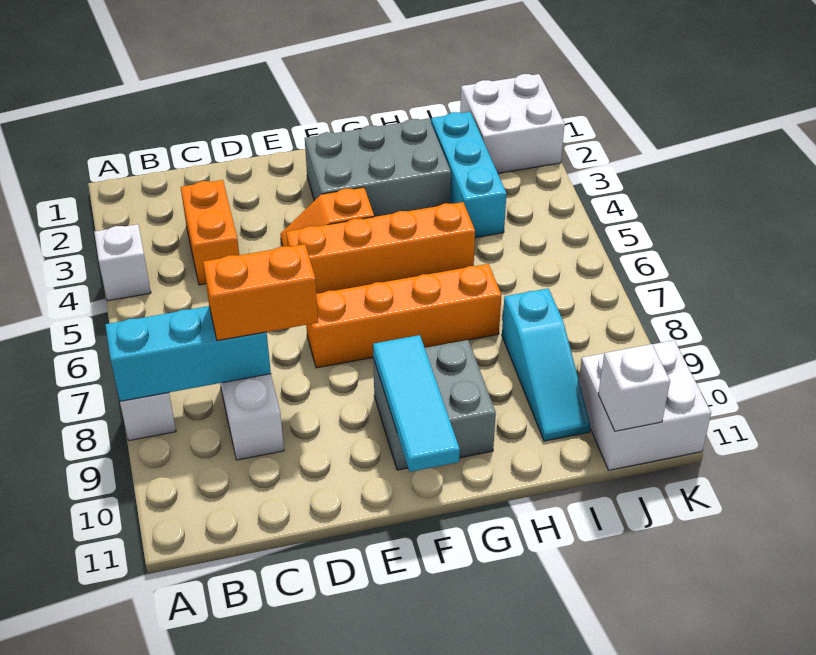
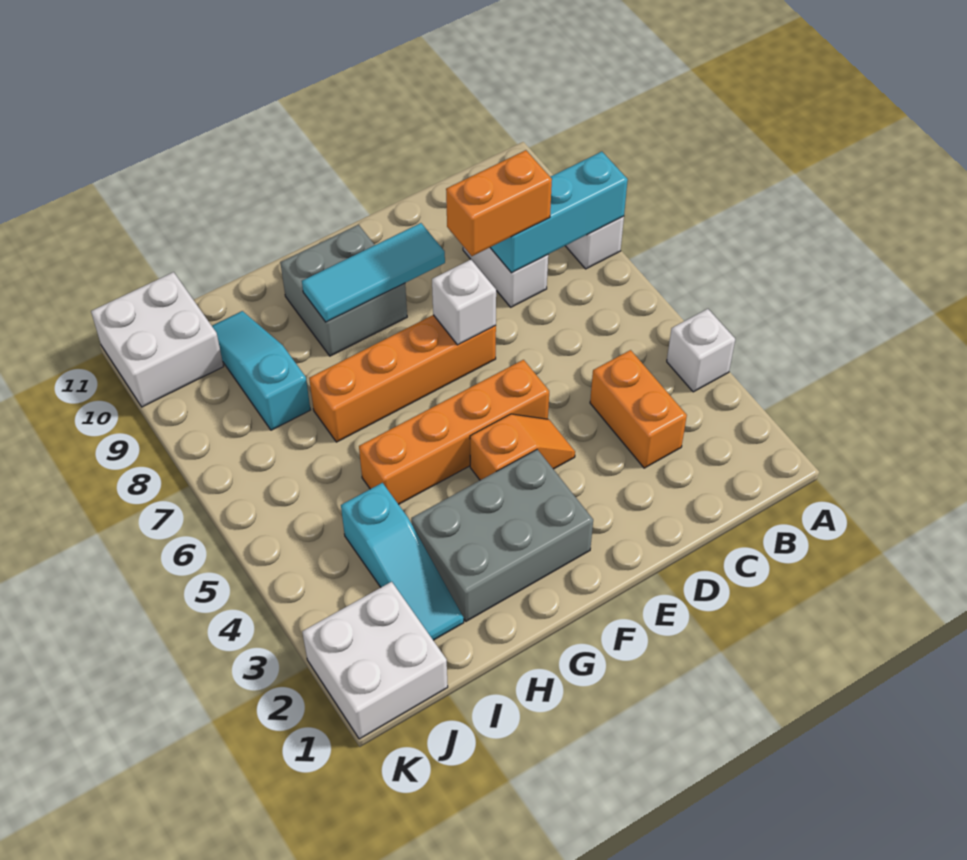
cyan 1x3 tile [373,335,460,472] -> cyan 1x3 tile turned to [302,223,445,322]
cyan 1x3 brick [431,112,506,238] -> cyan 1x3 slope [341,483,464,640]
white 1x1 brick [598,344,670,431] -> white 1x1 brick moved to [432,259,496,345]

